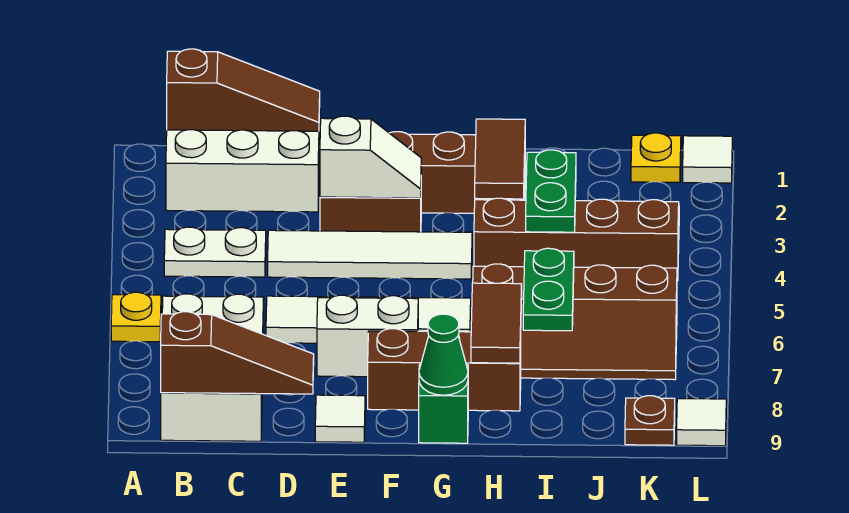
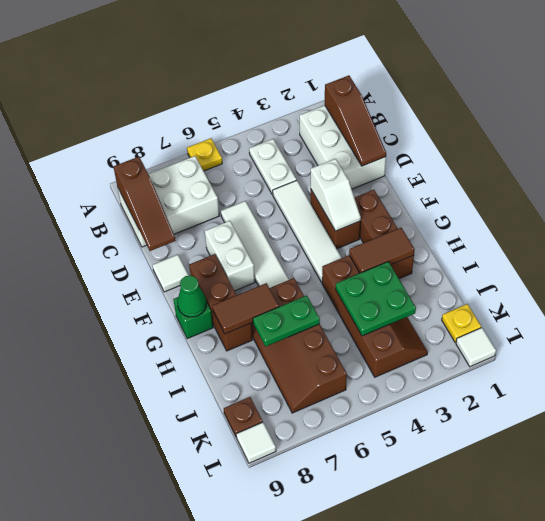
green 1x2 plate [526,150,576,232] -> green 2x2 plate [336,262,416,336]

